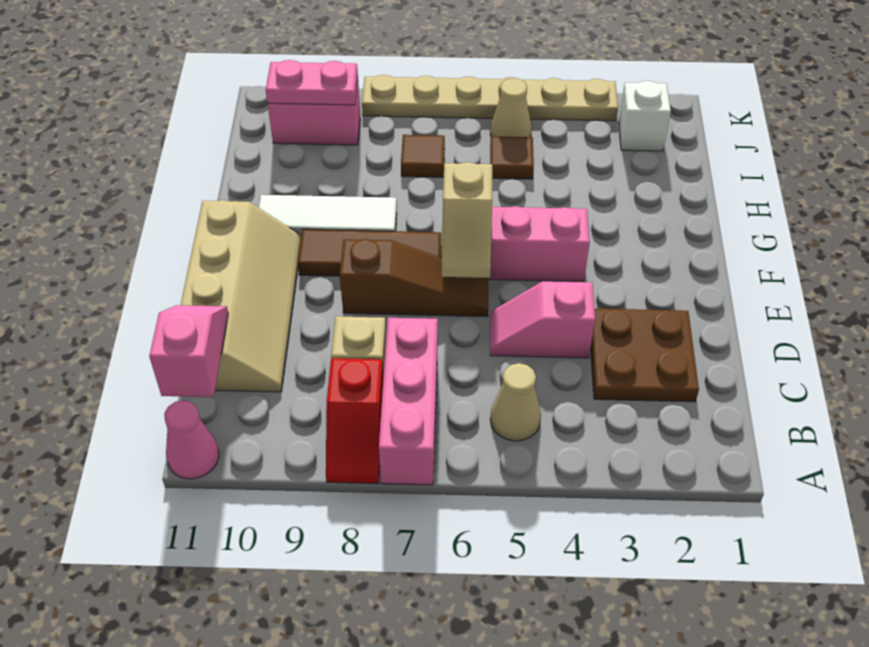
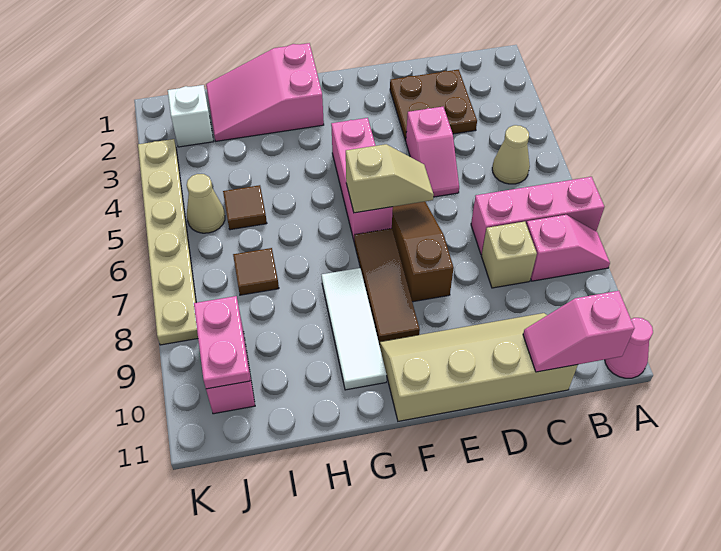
red 1x2 slope [326,358,383,484] -> pink 1x2 slope [526,215,610,281]
none -> pink 2x3 slope [206,43,324,141]

